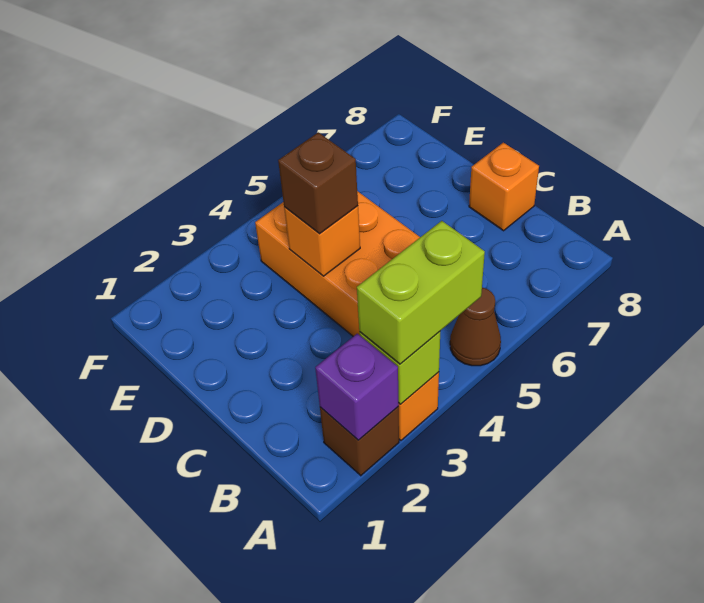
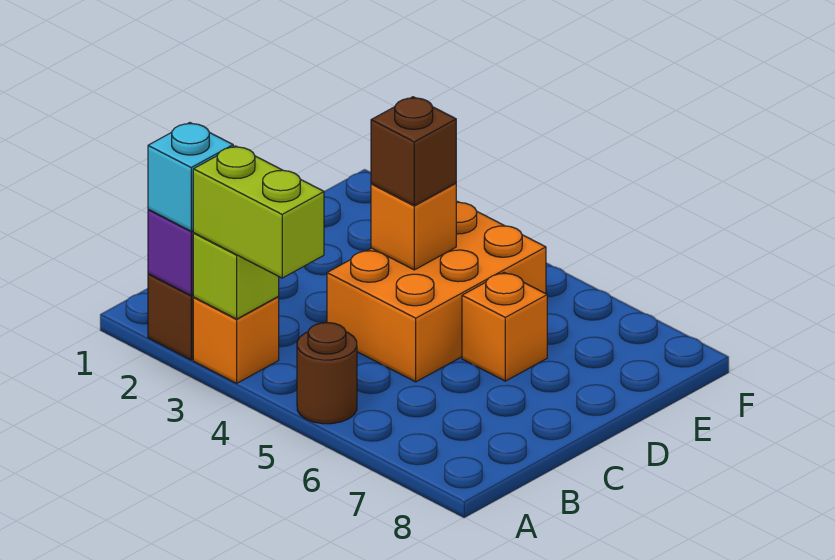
none -> cyan 1x1 brick [148,123,233,231]
brown 1x1 cone [450,287,501,366] -> brown 1x1 round brick [297,323,357,424]
orange 1x1 brick [469,143,539,231] -> orange 1x1 brick moved to [462,272,547,381]

